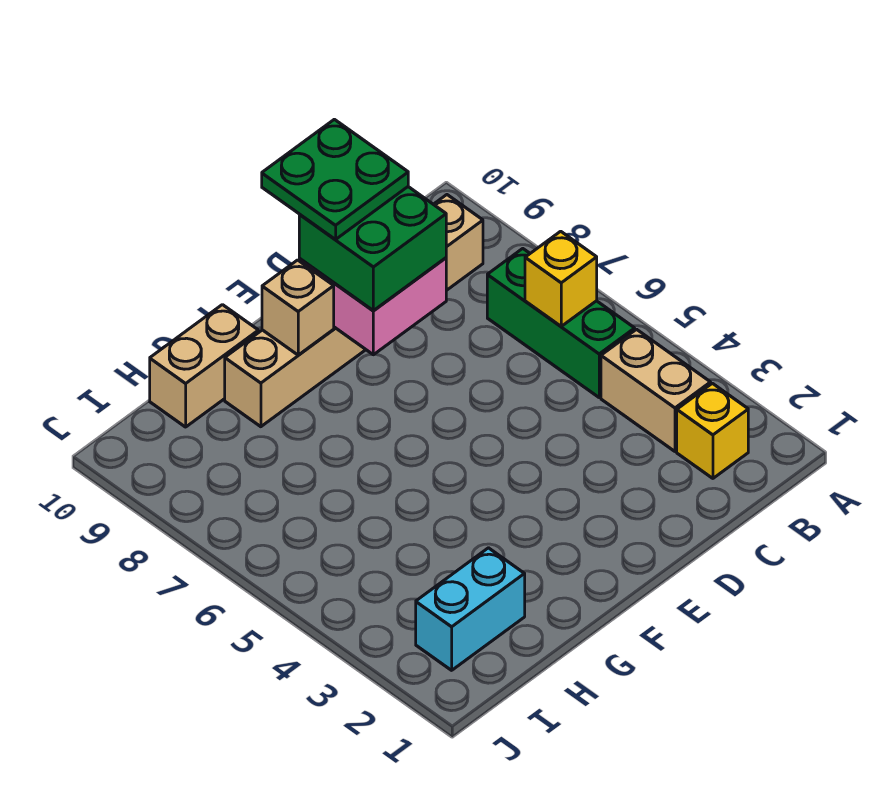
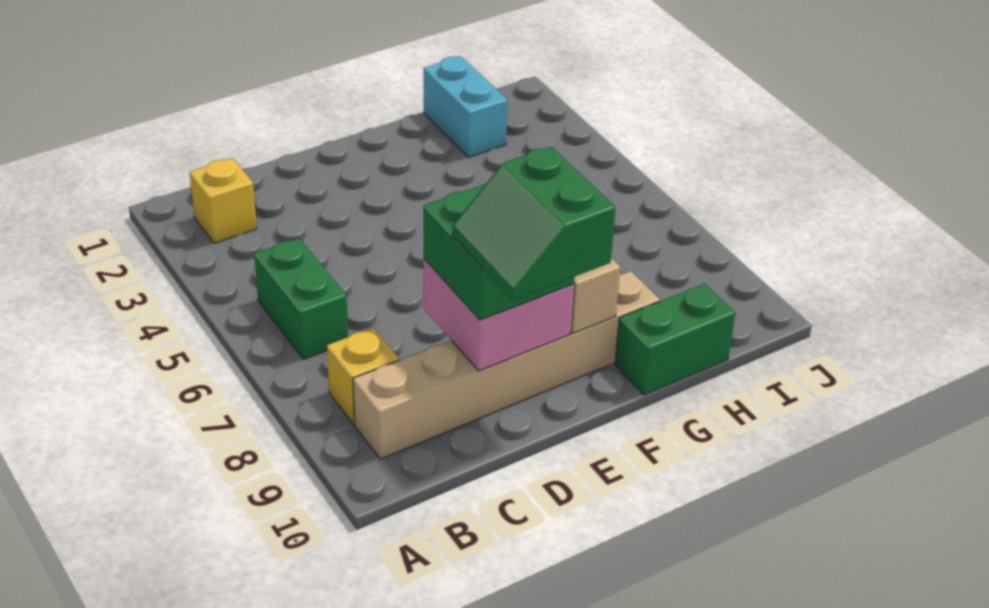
tan 1x2 brick [601,329,711,451] -> none
green 1x3 brick [487,249,635,397] -> green 1x2 brick [254,238,348,359]
yellow 1x1 brick [525,231,597,326] -> yellow 1x1 brick moved to [327,328,399,424]
green 2x2 plate [262,119,408,239] -> green 2x2 slope [452,147,616,300]
tan 1x2 brick [150,305,258,427] -> green 1x2 brick [615,284,735,395]
cyan 1x2 brick [416,548,525,670] -> cyan 1x2 brick turned to [424,56,508,157]

